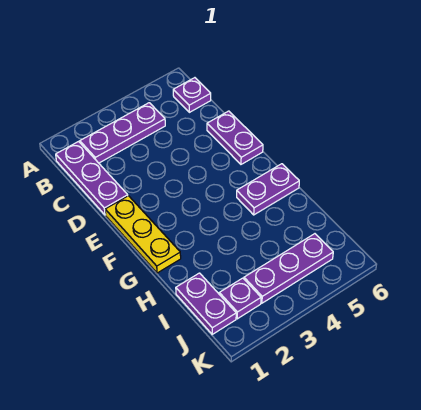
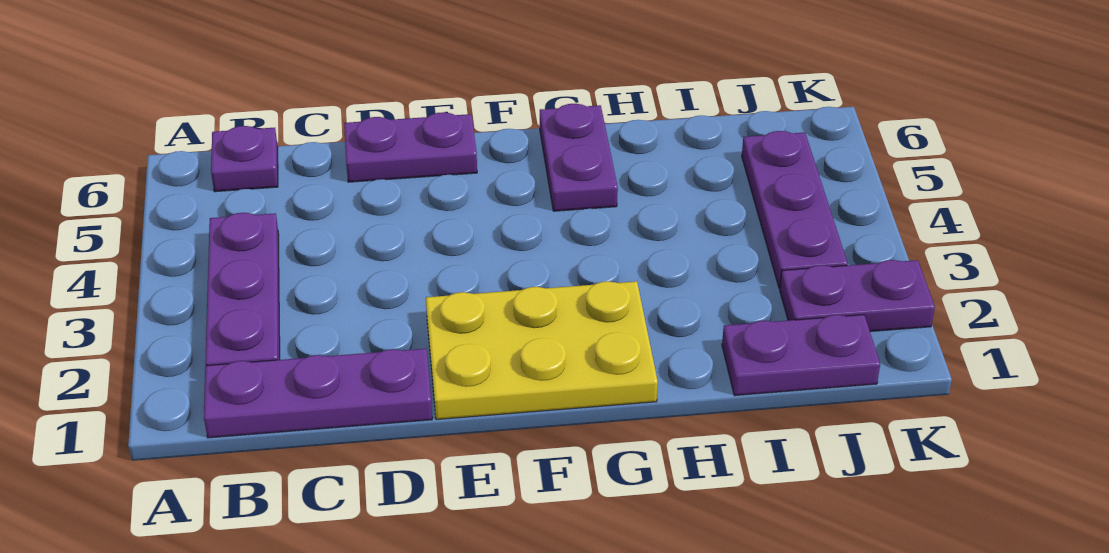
yellow 1x3 plate [105,196,181,273] -> yellow 2x3 plate [426,281,658,420]
purple 1x1 plate [219,278,261,319] -> purple 1x2 plate [780,260,935,332]

